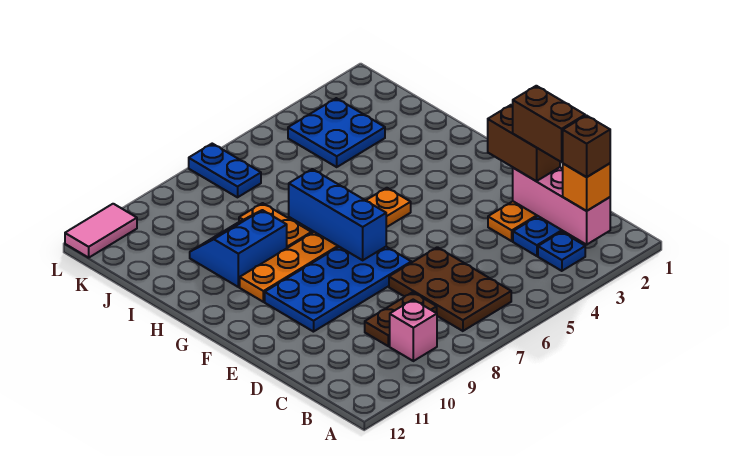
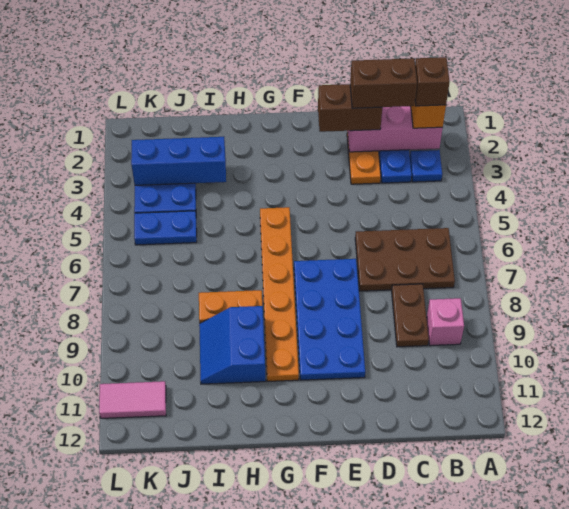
blue 1x3 brick [289,169,386,260] -> blue 1x3 brick moved to [131,137,226,185]
blue 1x2 plate [189,144,261,197] -> blue 1x2 plate moved to [134,211,197,245]
pink 1x2 tile [65,204,137,258] -> pink 1x2 tile turned to [99,381,166,418]

